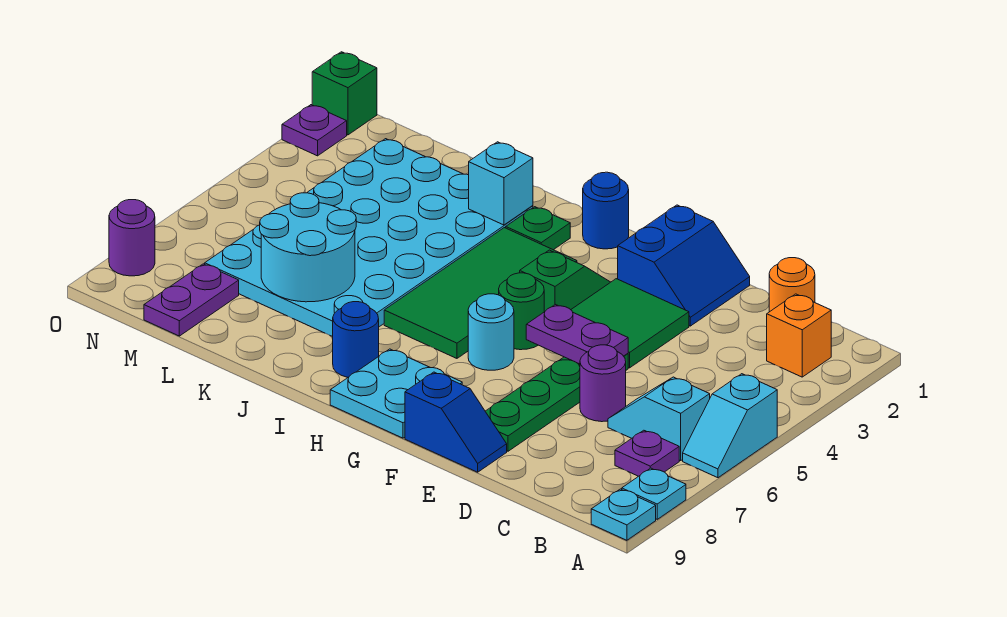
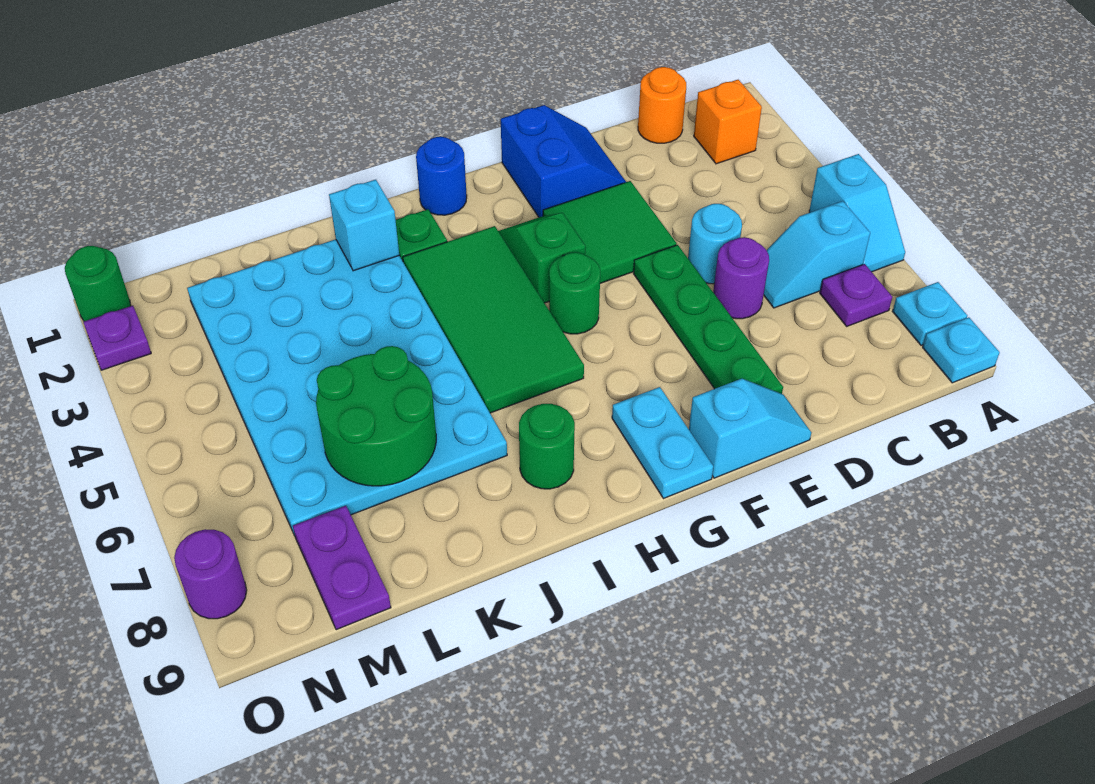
purple 1x2 plate [526,305,628,364] -> none
blue 1x2 slope [405,372,507,472] -> cyan 1x2 slope [689,379,811,478]
cyan 1x1 round brick [468,294,514,370] -> cyan 1x1 round brick moved to [688,204,742,284]
cyan 2x2 plate [330,349,462,438] -> cyan 1x2 plate [612,387,713,499]
blue 1x1 round brick [333,302,379,377] -> green 1x1 round brick [519,404,575,489]
cyan 2x2 round brick [260,193,356,302] -> green 2x2 round brick [316,346,436,486]
green 1x1 brick [312,52,377,135] -> green 1x1 round brick [65,246,131,321]

